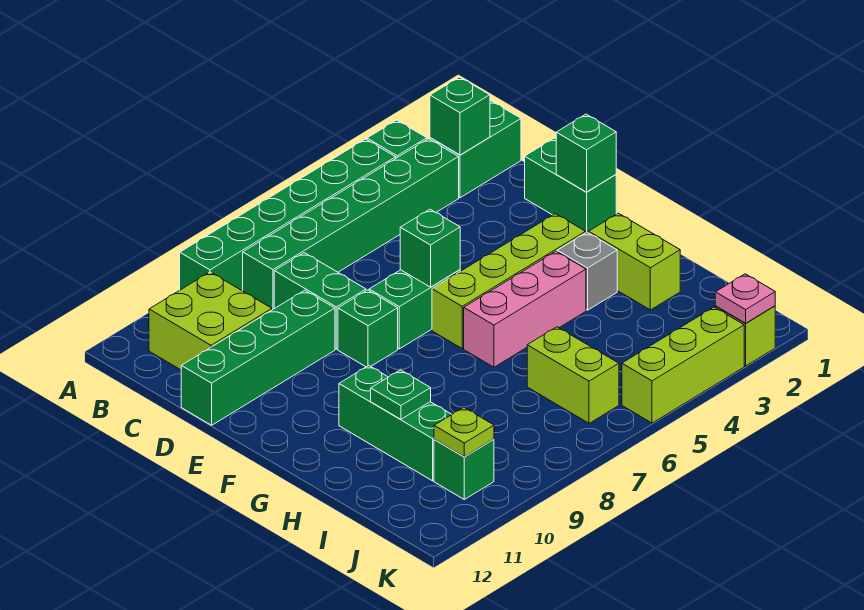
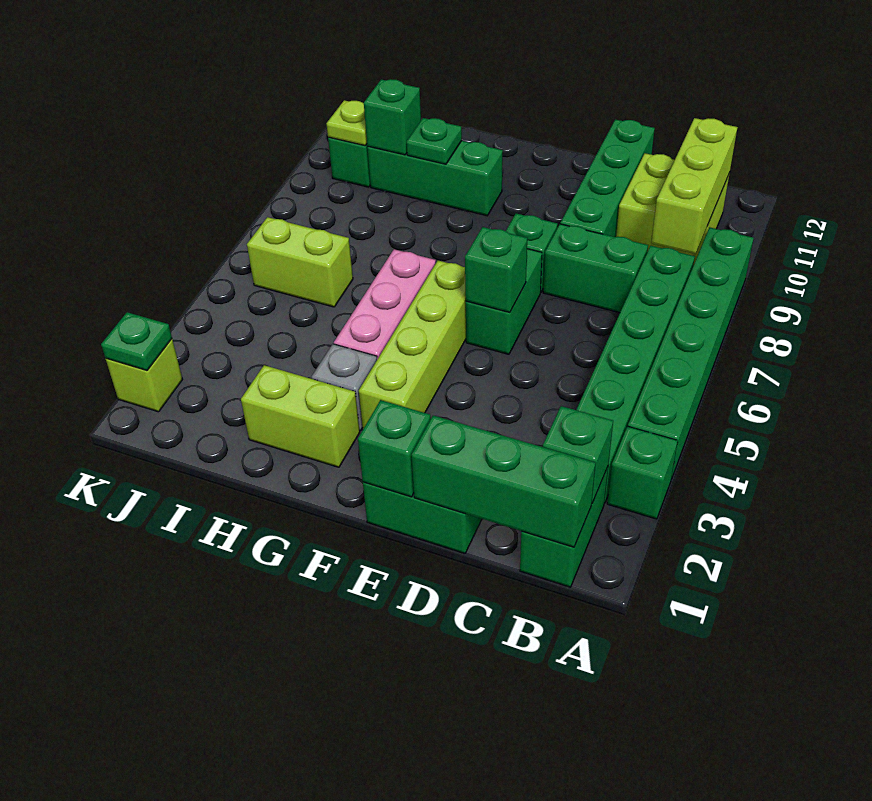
none -> green 1x3 brick [411,415,596,547]
none -> green 1x1 brick [364,79,421,155]
pink 1x1 plate [715,274,775,323] -> green 1x1 plate [101,312,172,371]
lime 1x3 brick [622,307,744,423] -> lime 1x3 brick moved to [651,118,738,254]

